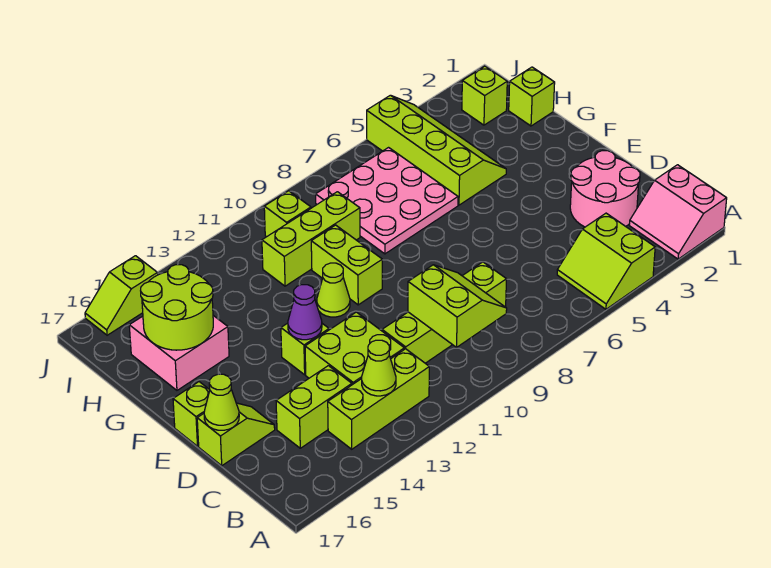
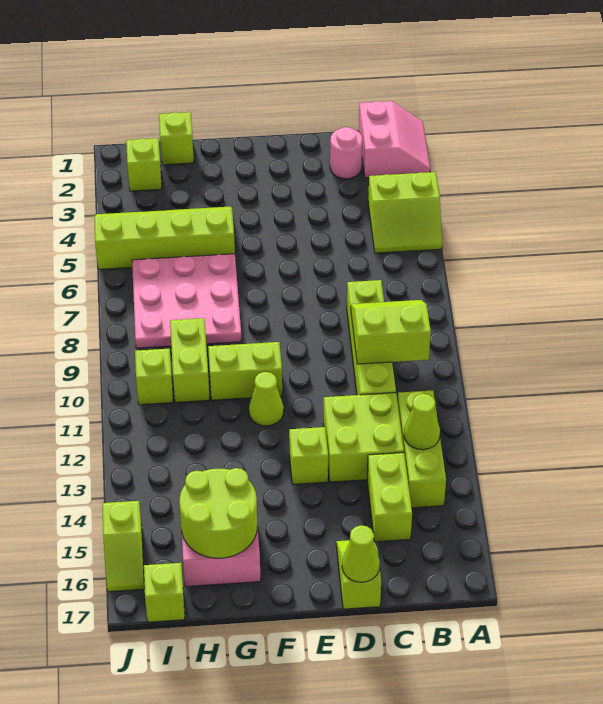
pink 2x2 slope [629,165,727,259] -> pink 2x2 slope turned to [359,101,430,178]
pink 2x2 round brick [570,151,640,227] -> pink 1x1 round brick [330,127,363,179]
purple 1x1 cone [288,285,322,340] -> none
lime 1x1 brick [173,382,210,446] -> lime 1x1 brick moved to [144,563,185,622]
lime 1x3 brick [262,192,360,286] -> lime 1x2 brick [170,318,210,402]

